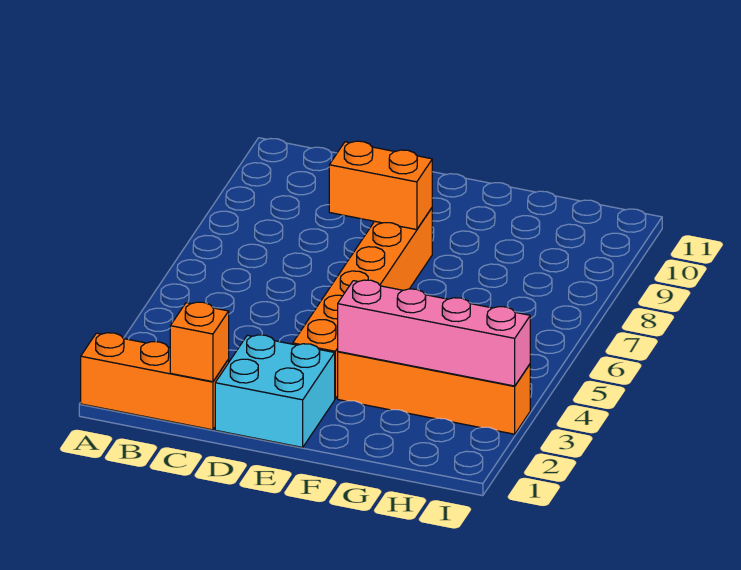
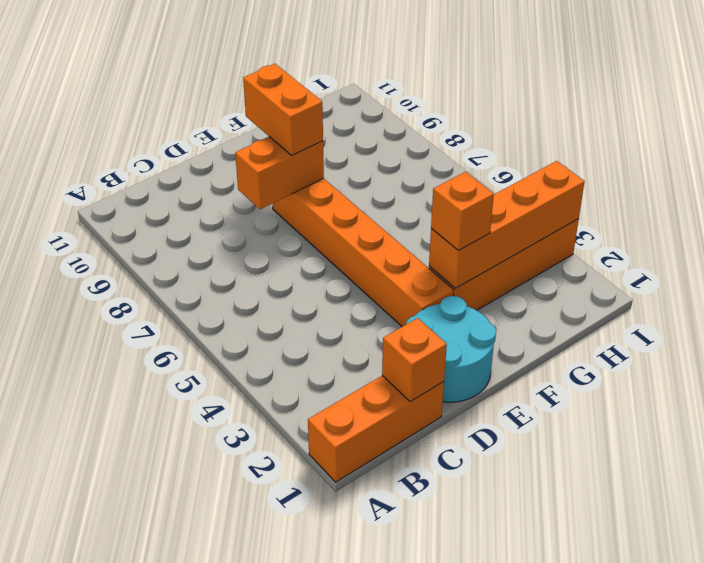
cyan 2x2 brick [215,335,335,447] -> cyan 2x2 round brick [406,296,496,402]
none -> orange 1x2 brick [243,64,323,155]
pink 1x4 brick [338,280,530,386] -> orange 1x4 brick [429,161,585,289]
none -> orange 1x1 brick [431,172,494,250]

